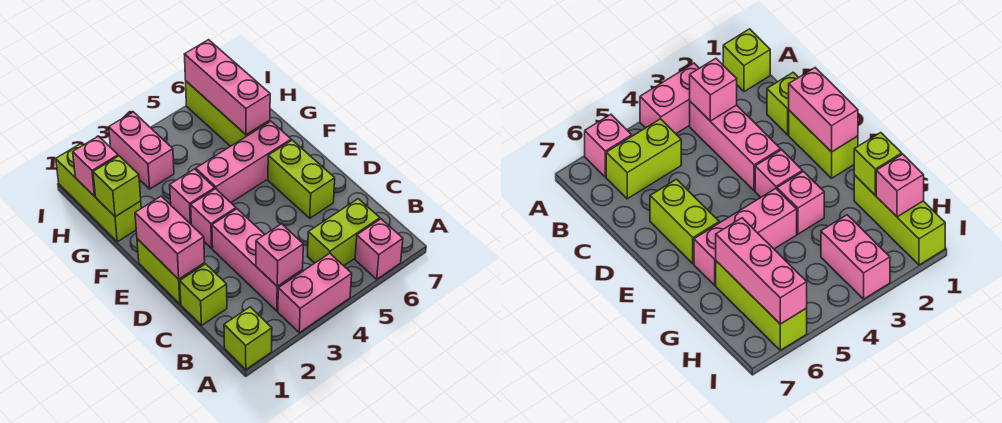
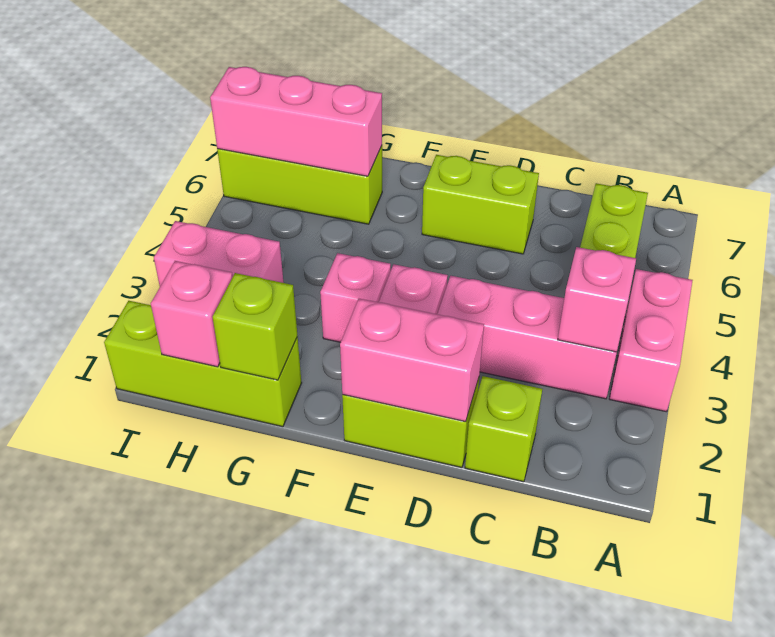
lime 1x1 brick [224,307,272,370] -> none
pink 1x1 brick [355,219,403,279] -> none
pink 1x3 brick [196,121,291,202] -> none

